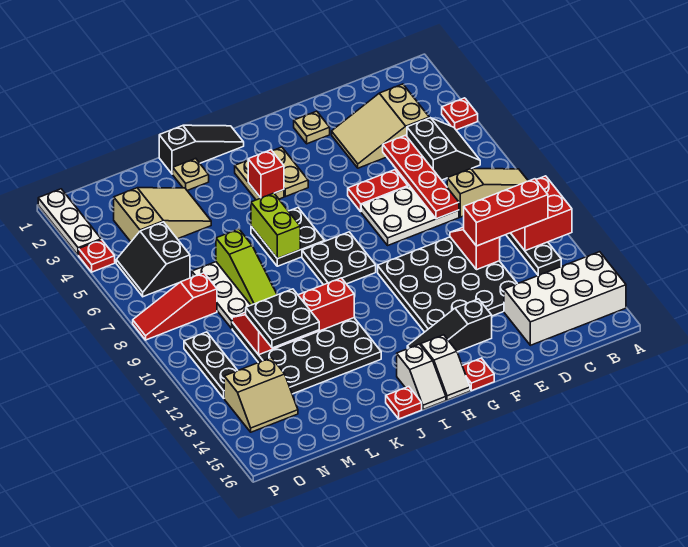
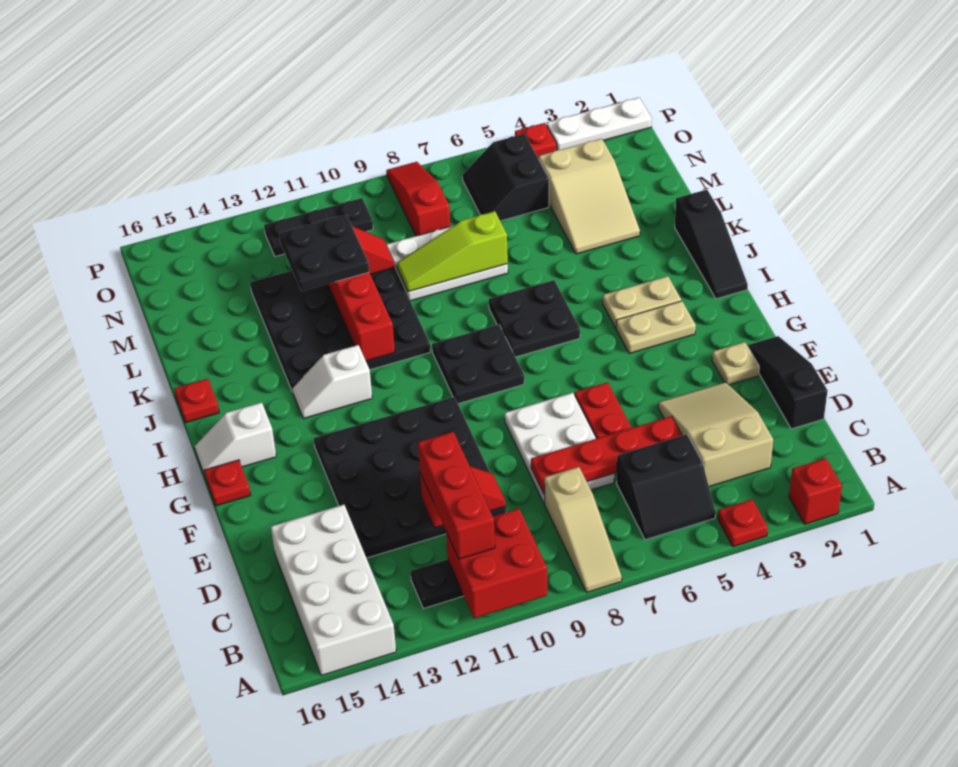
black 1x3 slope [407,299,492,352] -> black 1x3 slope moved to [747,336,828,429]
red 1x1 brick [248,150,284,198] -> red 1x1 brick moved to [789,458,842,524]
white 1x2 slope [397,344,446,410] -> white 1x2 slope moved to [292,345,372,419]
lime 1x2 brick [251,193,300,259] -> none
tan 1x1 plate [173,159,209,190] -> none
black 2x2 slope [116,222,190,297] -> black 2x2 slope turned to [462,134,549,221]
tan 2x2 slope [224,358,298,432] -> none

